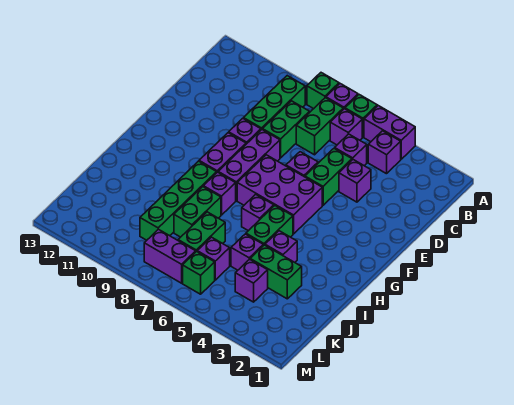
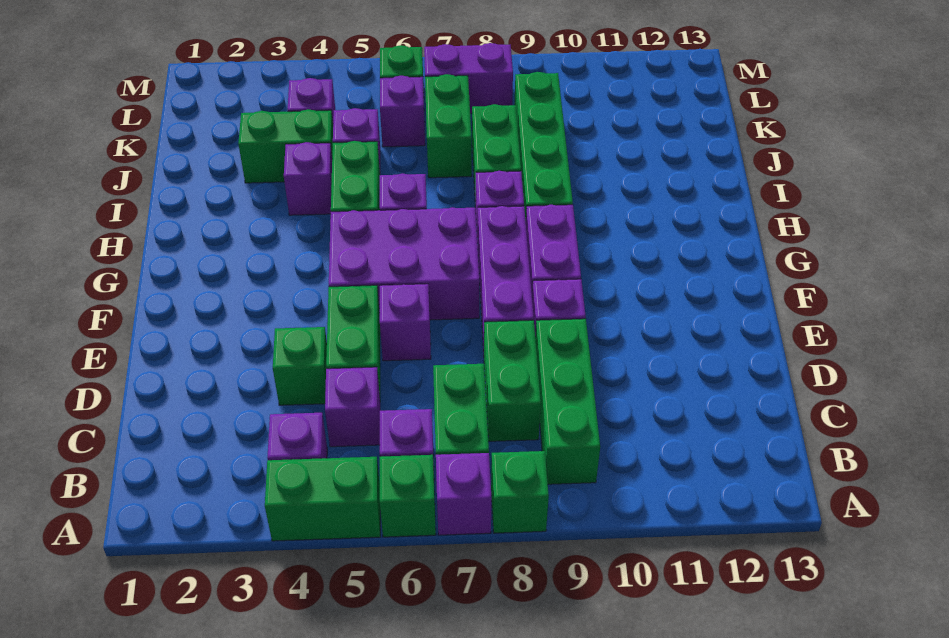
purple 1x2 brick [364,106,415,159] -> green 1x2 brick [265,457,380,541]
purple 1x1 brick [339,160,371,202] -> green 1x1 brick [273,327,327,405]

